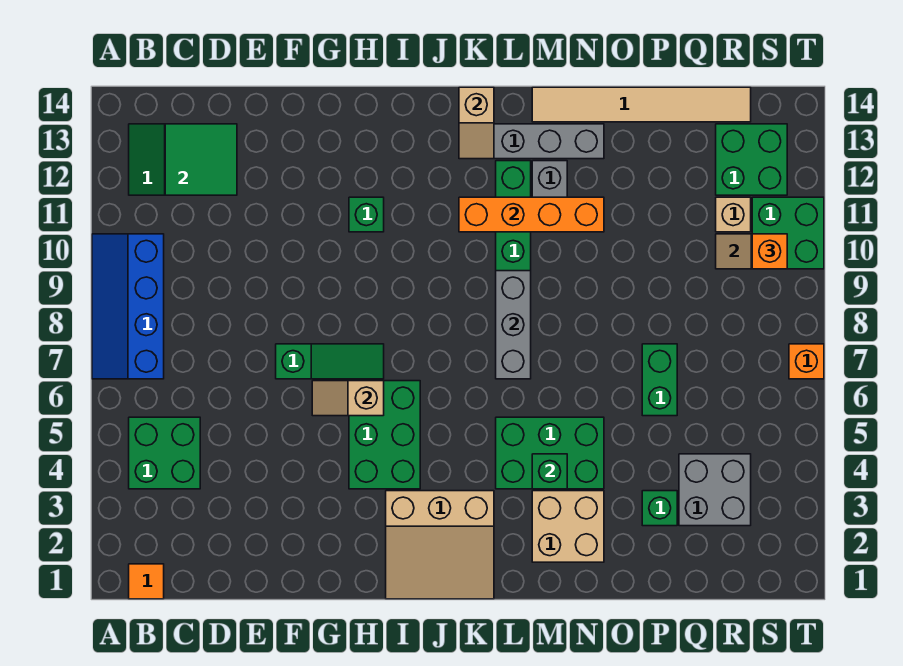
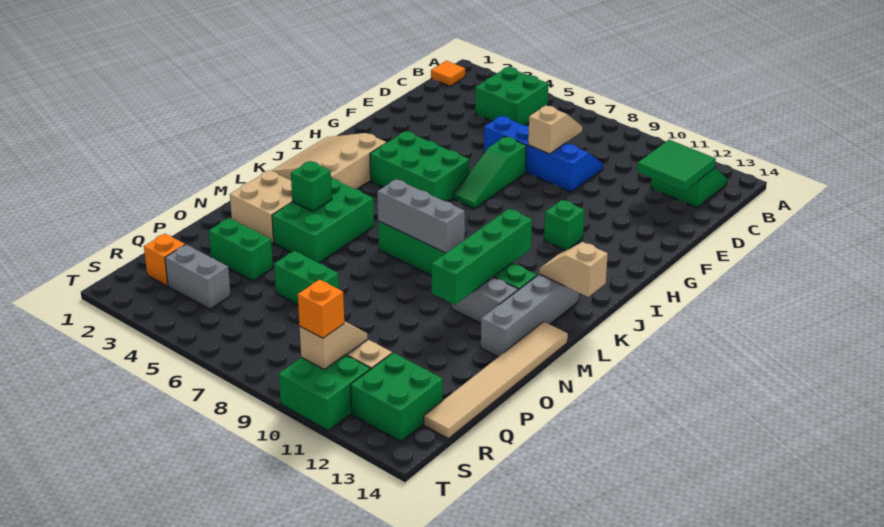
blue 2x4 slope [92,234,164,379] -> blue 2x4 slope moved to [484,116,603,192]
tan 1x2 slope [312,381,384,416] -> tan 1x2 slope moved to [528,105,582,154]
orange 1x4 brick [459,197,604,232] -> green 1x4 brick [432,209,532,305]
green 1x1 brick [642,491,677,526] -> green 1x2 brick [209,218,273,281]
grey 2x2 brick [679,454,751,526] -> grey 1x2 brick [165,245,231,309]
orange 1x1 brick [789,344,824,379] -> orange 1x1 brick moved to [144,234,185,286]

